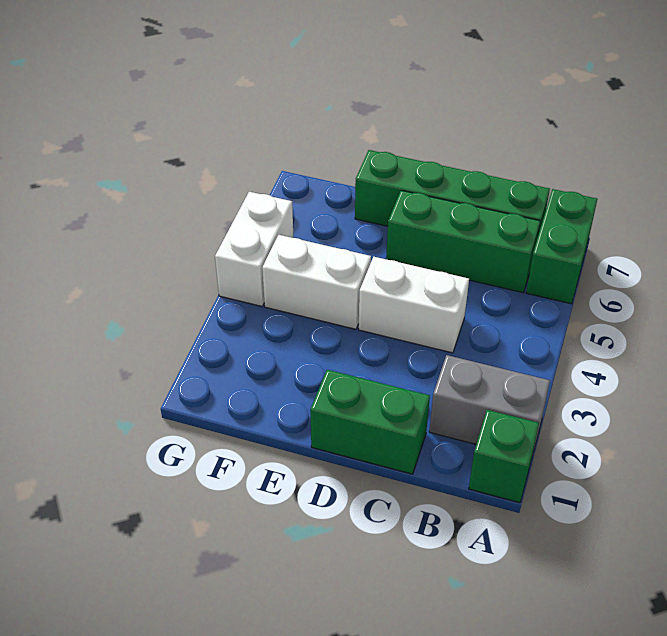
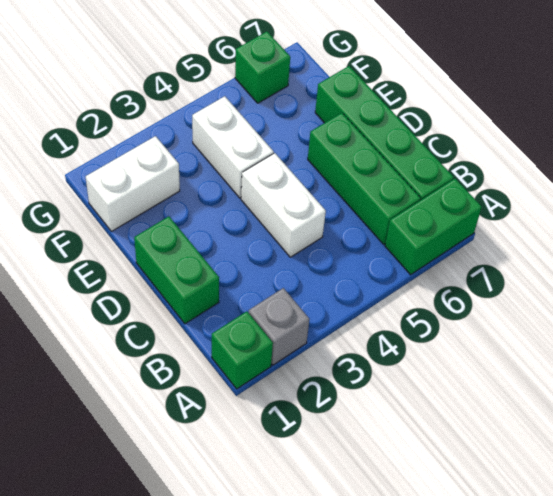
grey 1x2 brick [429,355,550,451] -> grey 1x1 brick [249,288,309,365]
white 1x2 brick [215,192,294,306] -> white 1x2 brick moved to [86,136,180,231]
none -> green 1x1 brick [235,32,290,103]

